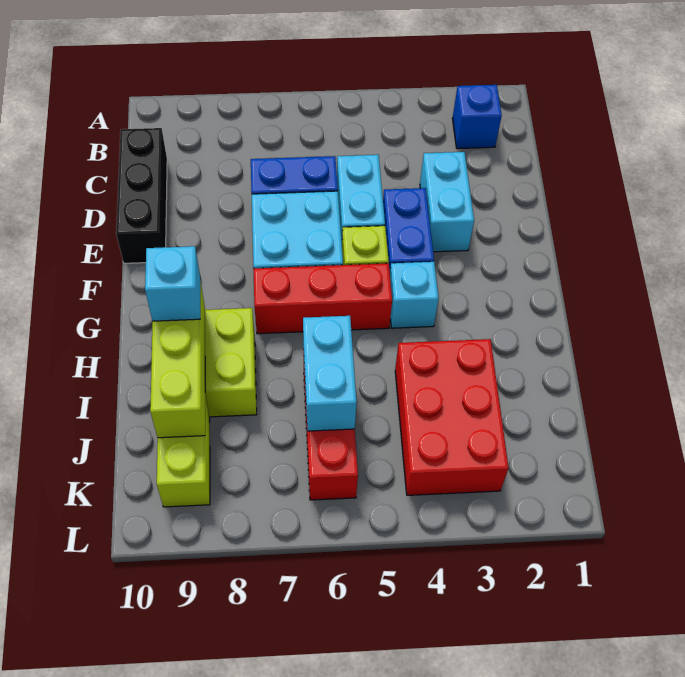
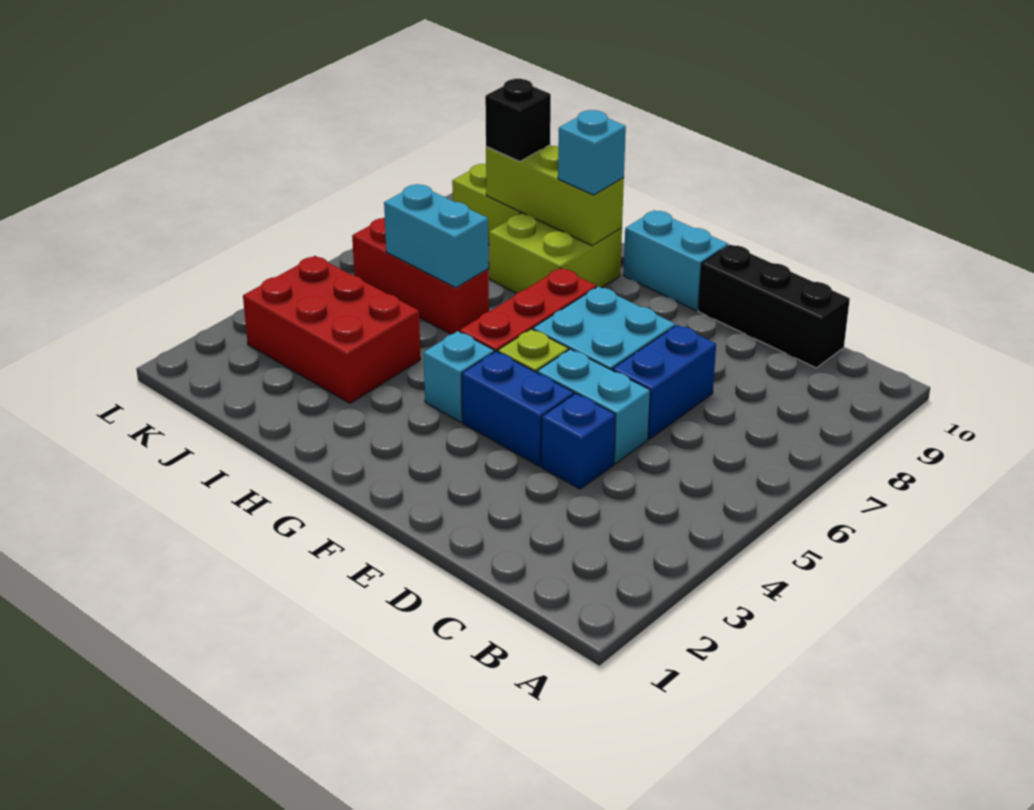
blue 1x1 brick [453,85,502,149] -> blue 1x1 brick moved to [541,394,616,489]
cyan 1x2 brick [420,152,474,252] -> cyan 1x2 brick moved to [623,210,728,311]
none -> black 1x1 brick [485,79,551,161]

